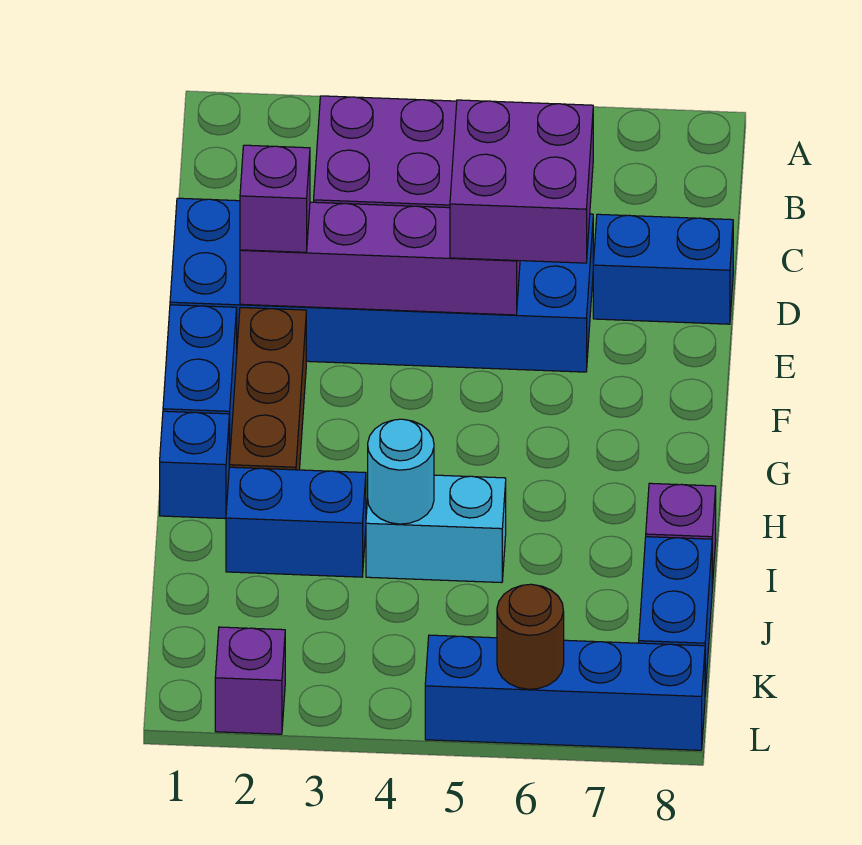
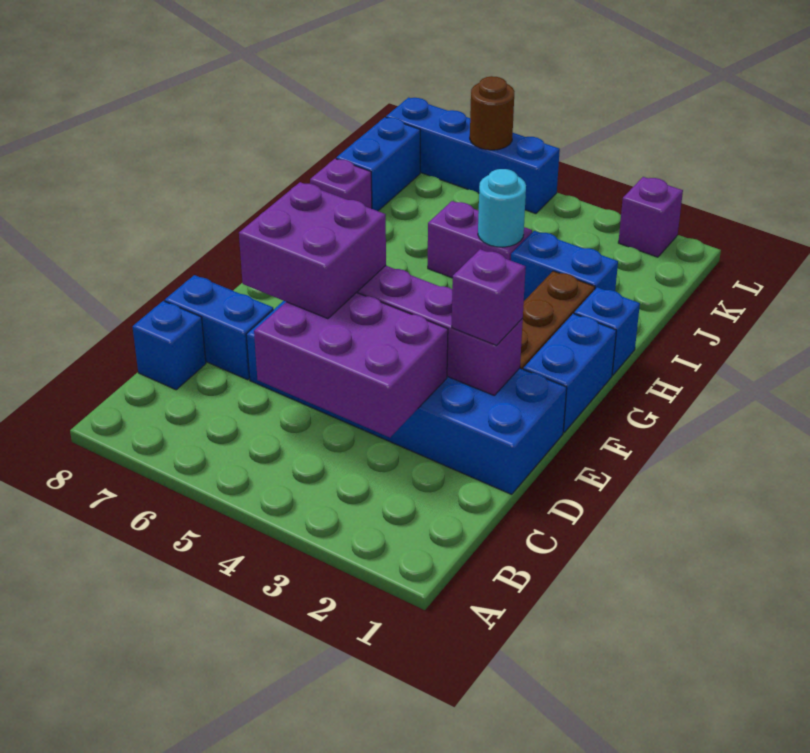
none -> blue 1x1 brick [132,301,206,390]
cyan 1x2 brick [366,475,506,583] -> purple 1x2 brick [428,201,532,278]

